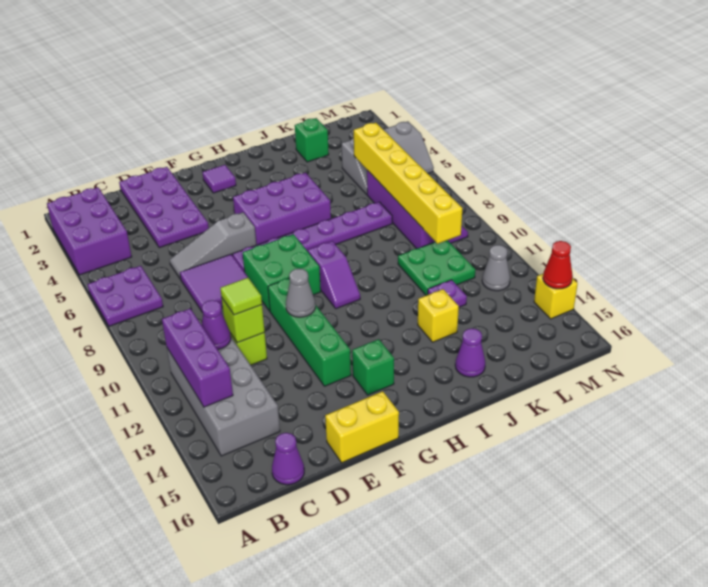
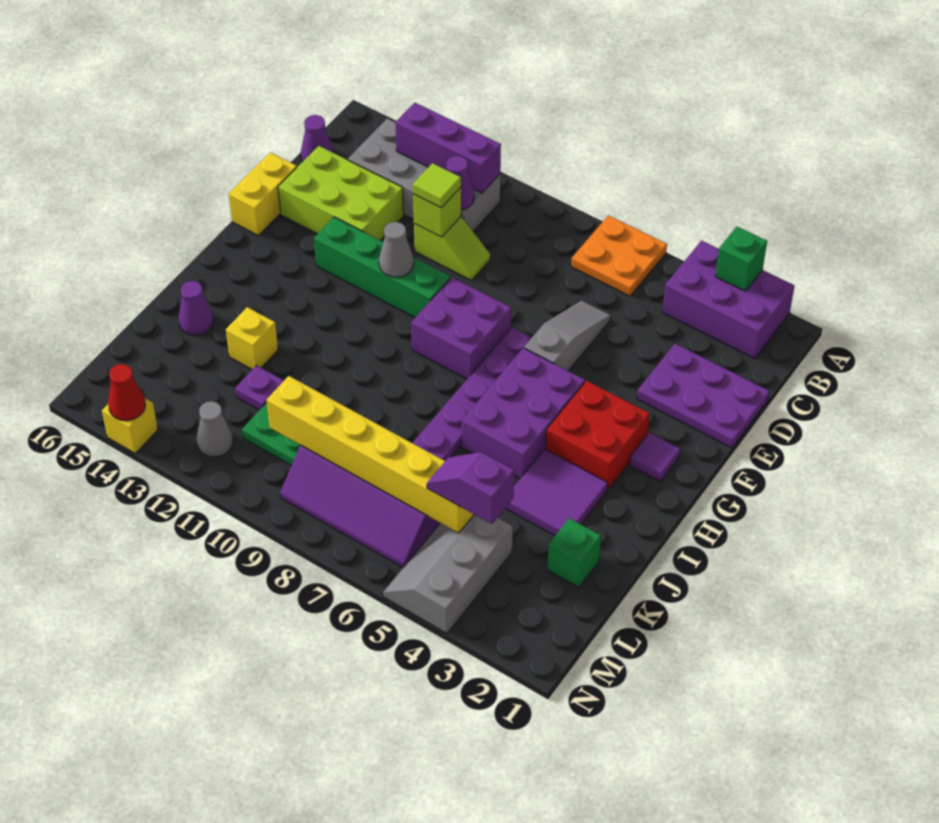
purple 2x2 plate [87,266,163,326] -> orange 2x2 plate [571,216,667,296]
purple 2x4 plate [119,167,209,248] -> purple 2x3 plate [637,344,769,448]
purple 2x2 tile [180,254,251,313] -> purple 2x2 tile moved to [505,449,608,536]
none -> lime 2x3 brick [278,146,404,241]
green 2x2 brick [243,234,321,311] -> purple 2x2 brick [411,277,511,379]
none -> red 2x2 brick [546,381,650,490]
green 1x1 brick [352,339,394,395] -> green 1x1 brick moved to [715,227,767,291]
purple 1x2 slope [308,241,360,309] -> purple 1x2 slope moved to [427,452,514,524]

